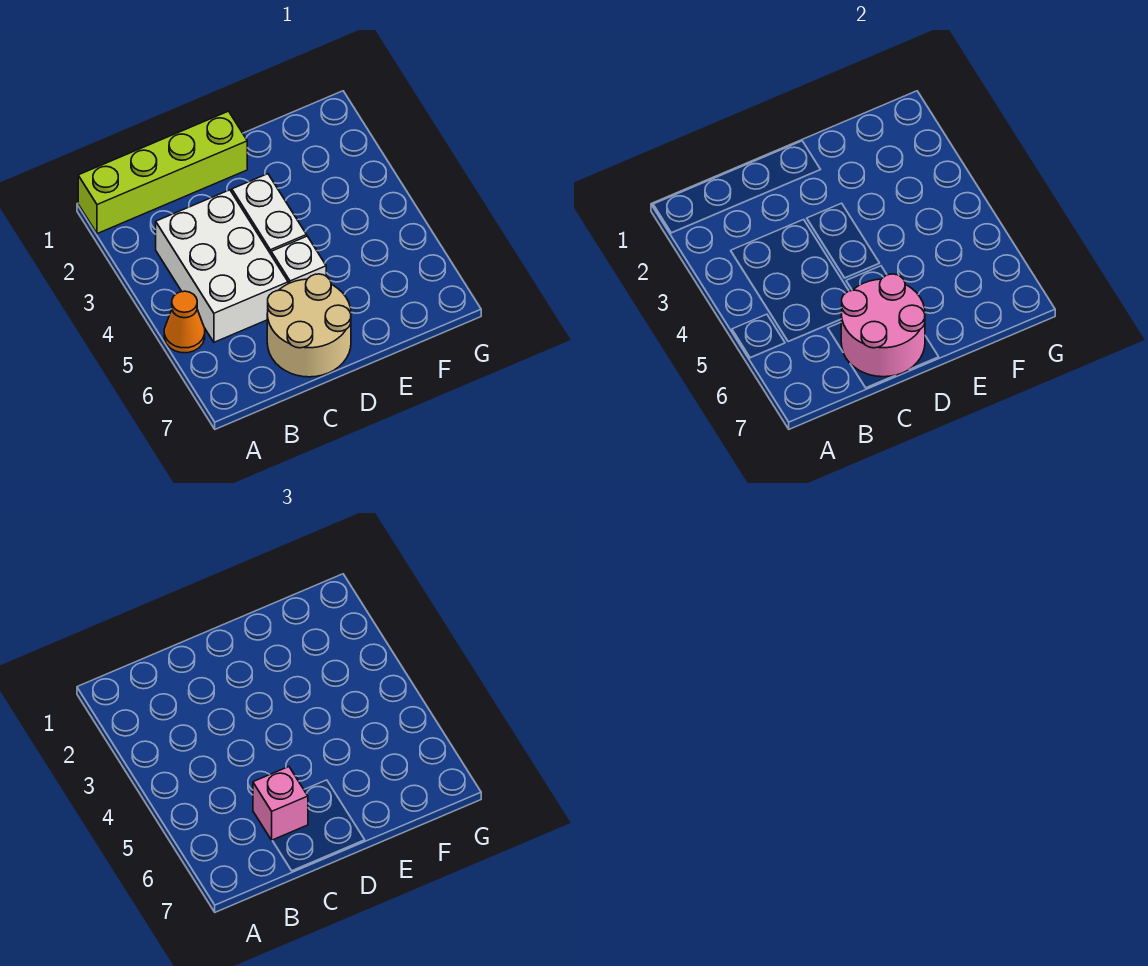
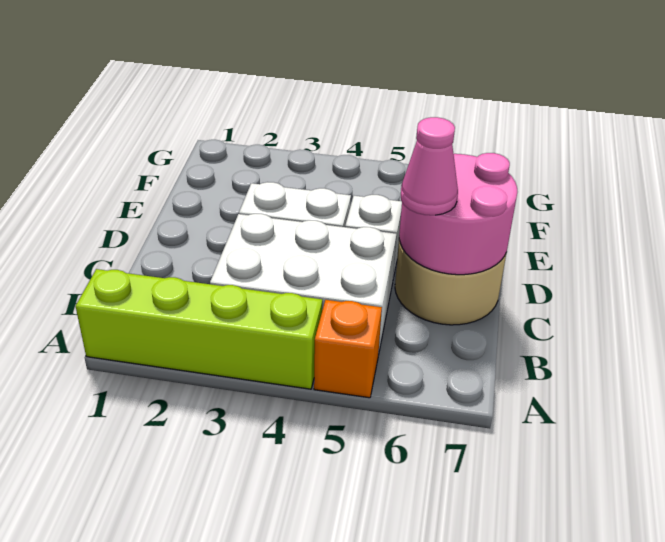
lime 1x4 brick [78,111,247,234] -> lime 1x4 brick turned to [76,269,322,389]
orange 1x1 cone [164,291,205,353] -> orange 1x1 brick [314,300,382,398]
pink 1x1 brick [253,767,308,840] -> pink 1x1 cone [401,117,458,215]

